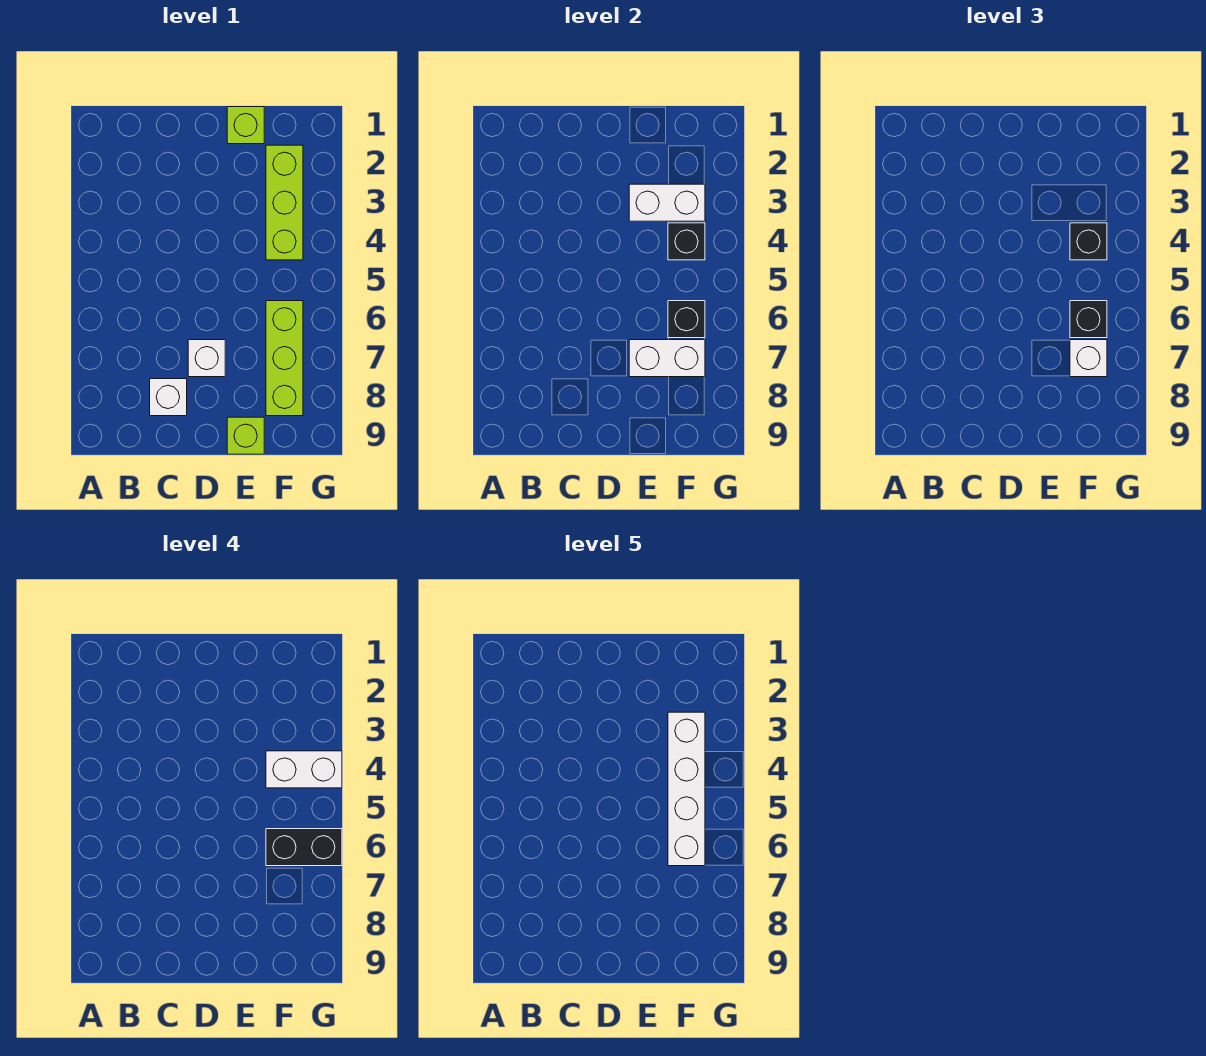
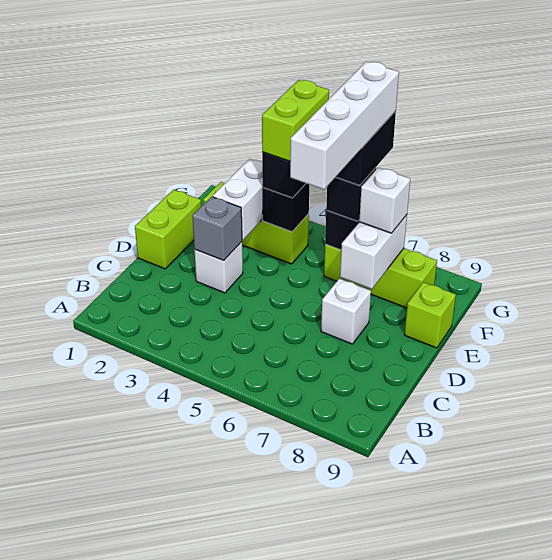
white 1x1 brick [150,379,187,416] -> white 1x1 brick moved to [195,242,243,293]
none -> grey 1x1 brick [193,197,242,260]
lime 1x1 brick [227,107,264,144] -> lime 1x2 brick [135,189,201,269]
white 1x4 brick [668,712,705,866] -> white 1x4 brick turned to [290,62,399,189]
white 1x2 brick [266,751,342,788] -> lime 1x2 brick [262,80,329,161]

